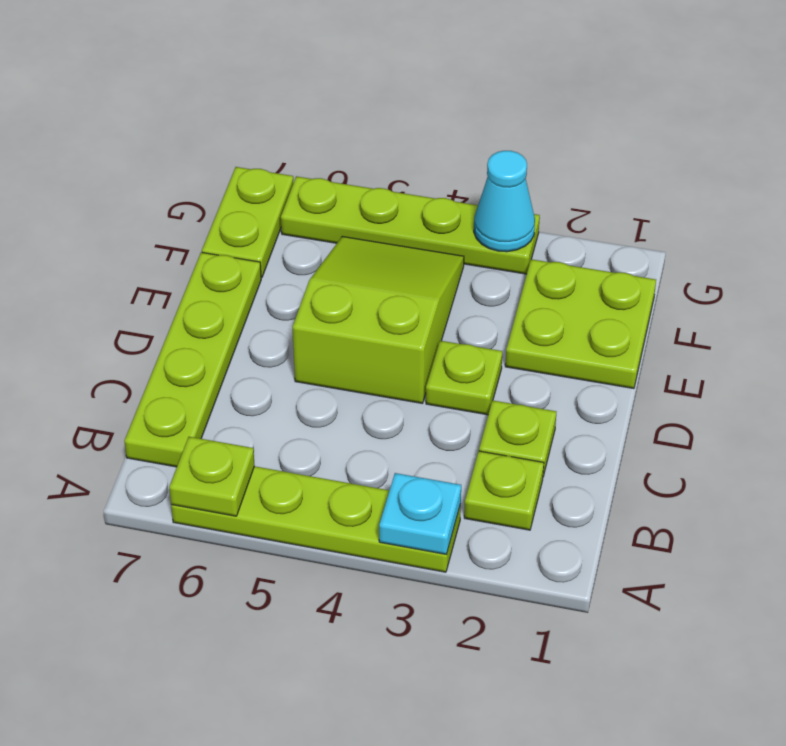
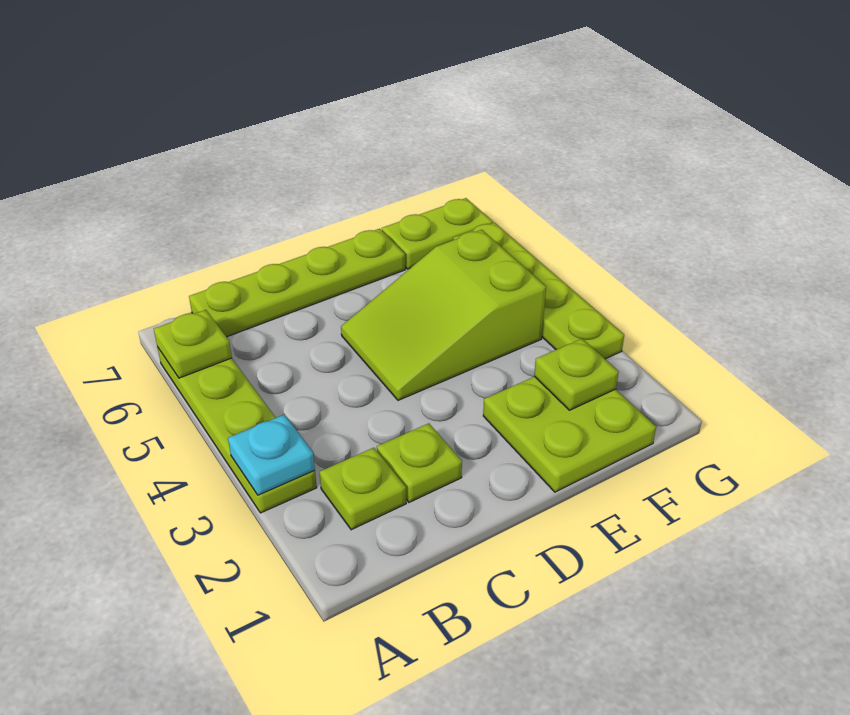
lime 1x1 plate [426,341,502,415] -> lime 1x1 plate moved to [534,339,619,410]
lime 2x3 slope [293,236,464,404] -> lime 2x3 slope turned to [341,230,546,400]
cyan 1x1 cone [474,151,535,252] -> none

